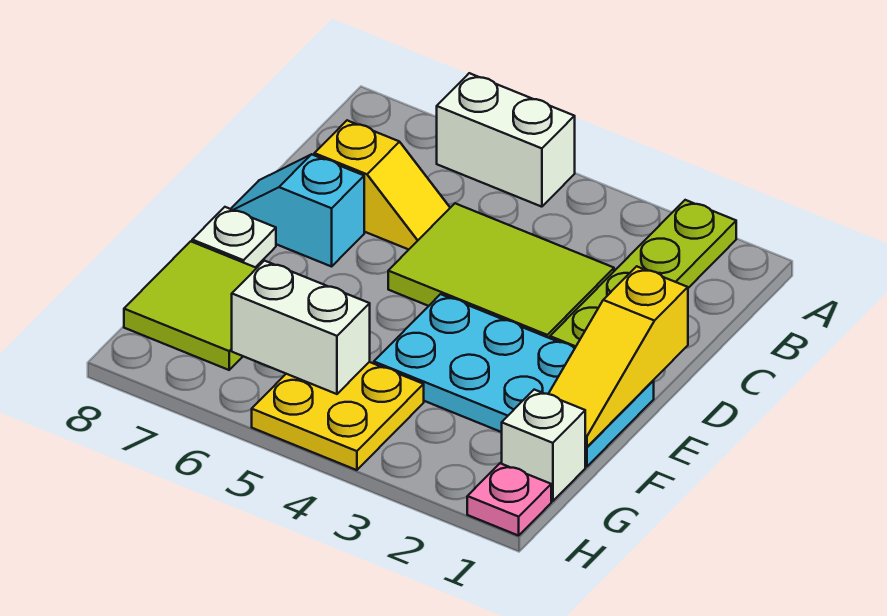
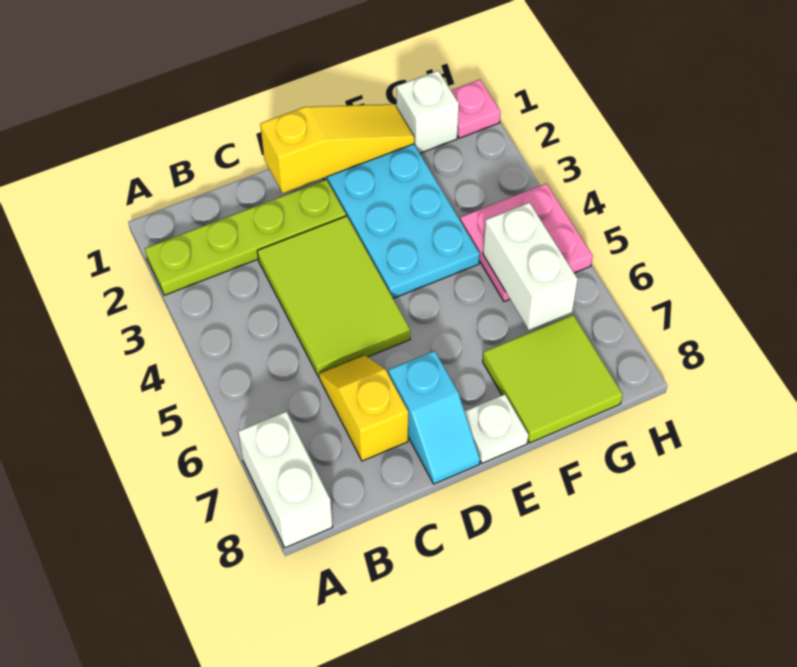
white 1x2 brick [437,73,575,207] -> white 1x2 brick moved to [238,412,333,548]
yellow 2x2 plate [252,362,424,470] -> pink 2x2 plate [460,183,593,301]

